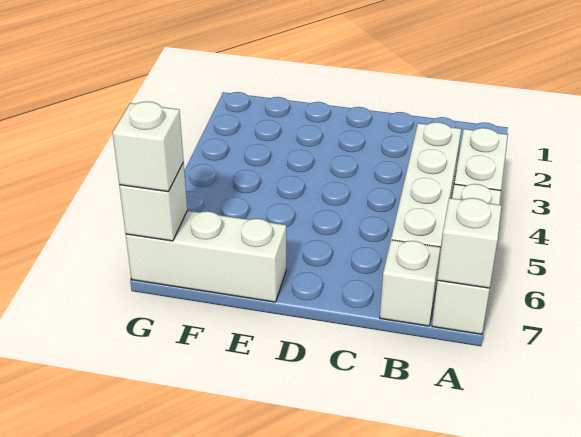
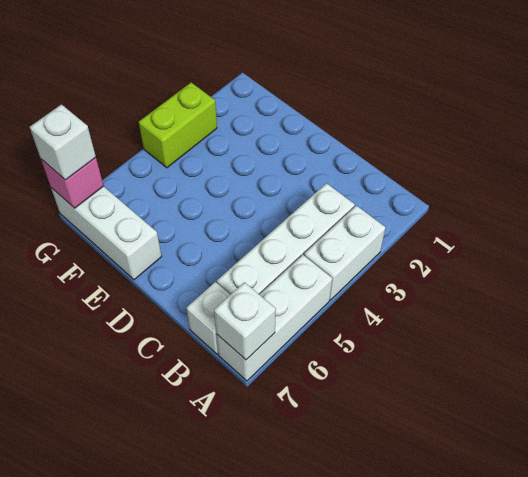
none -> lime 1x2 brick [139,83,217,168]
white 1x1 brick [119,162,187,241] -> pink 1x1 brick [41,158,103,208]

